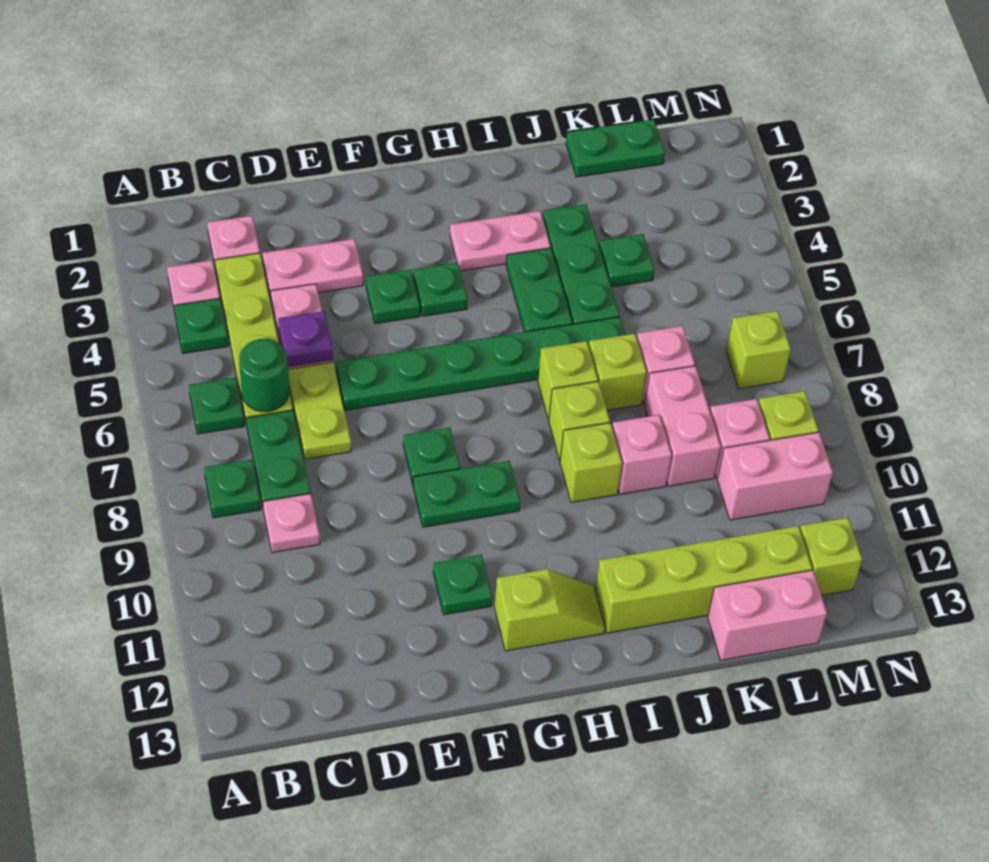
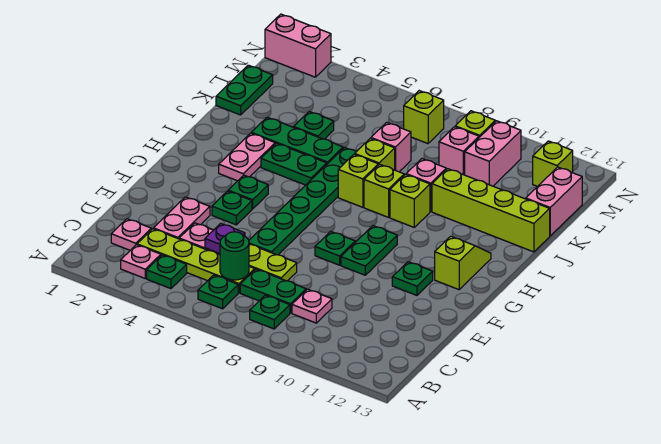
lime 1x4 brick [595,526,812,633] -> lime 1x4 brick turned to [432,169,550,252]
pink 1x2 brick [645,366,721,486] -> pink 1x2 brick moved to [265,14,331,77]

